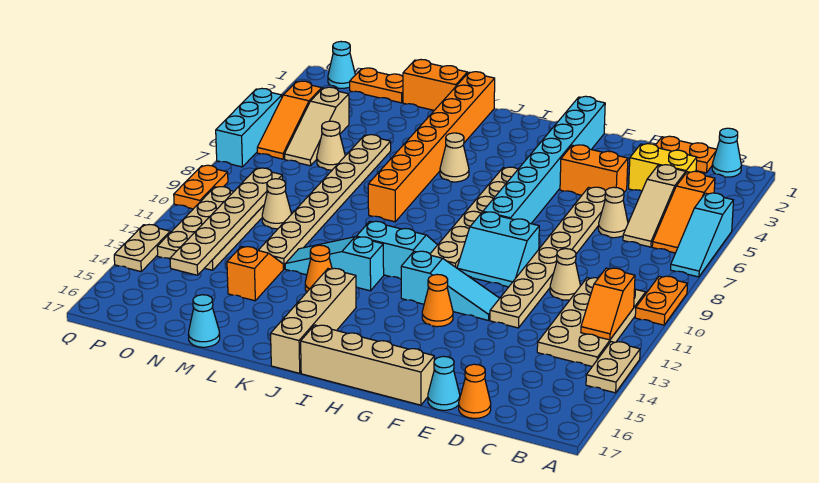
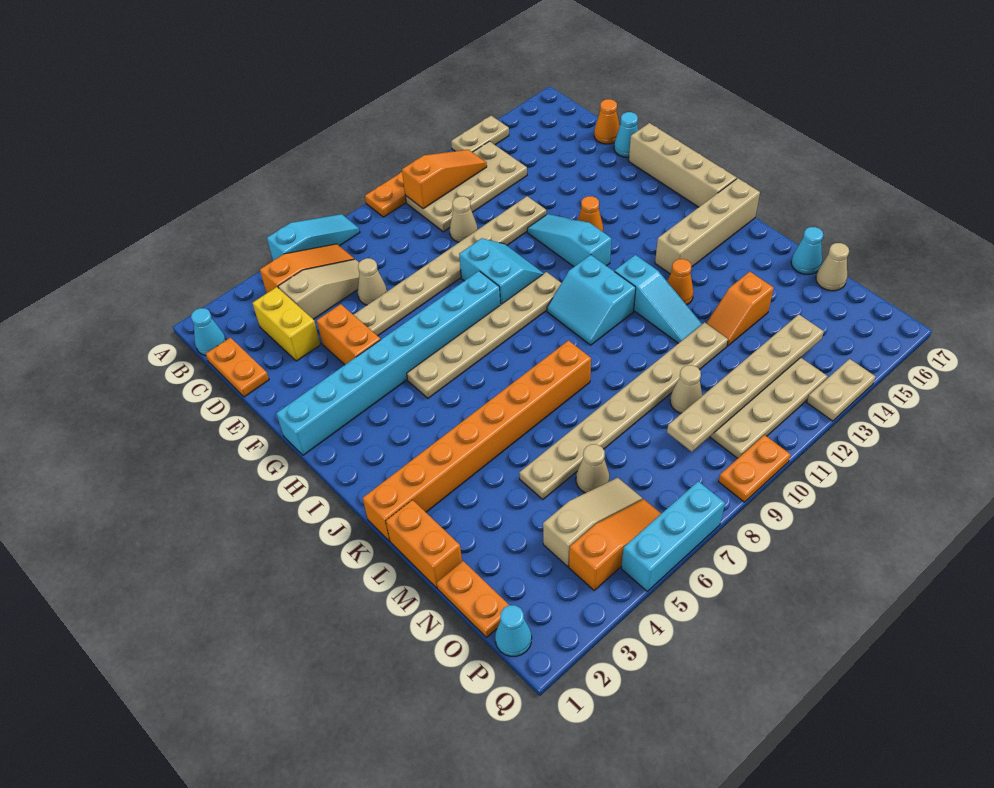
orange 1x2 slope [581,268,635,340] -> orange 1x3 slope [402,150,487,209]
tan 1x1 cone [440,133,469,182] -> tan 1x1 cone moved to [816,243,849,291]

